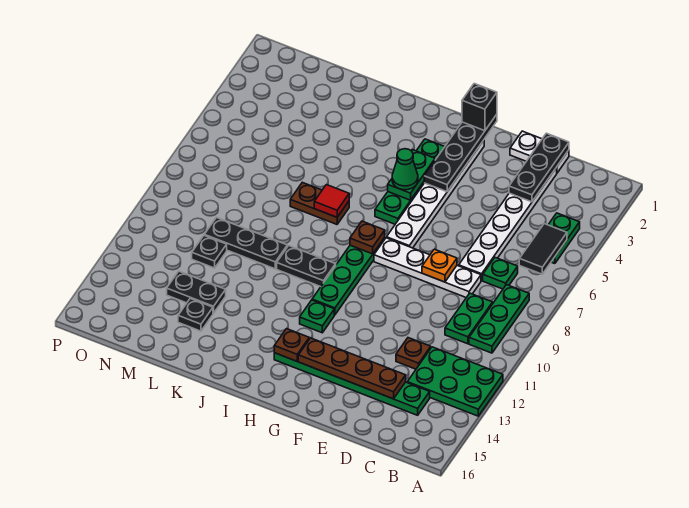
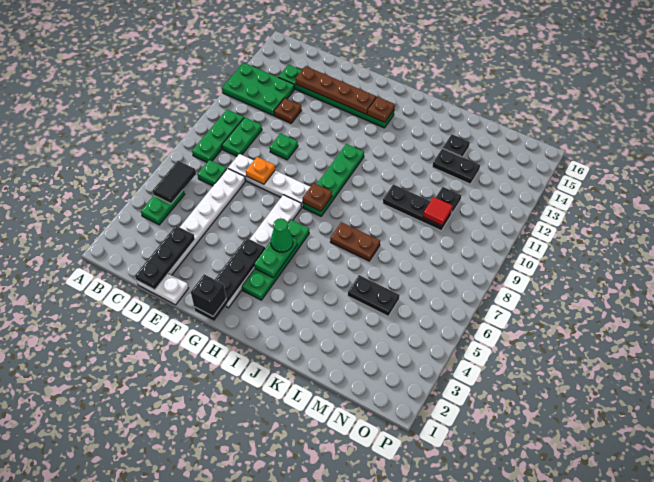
green 1x1 plate [300,300,334,333] -> green 1x1 plate moved to [270,134,298,160]
black 1x2 plate [277,246,336,287] -> black 1x2 plate moved to [348,275,400,316]
red 1x1 tile [314,185,349,217] -> red 1x1 tile moved to [423,197,453,226]

